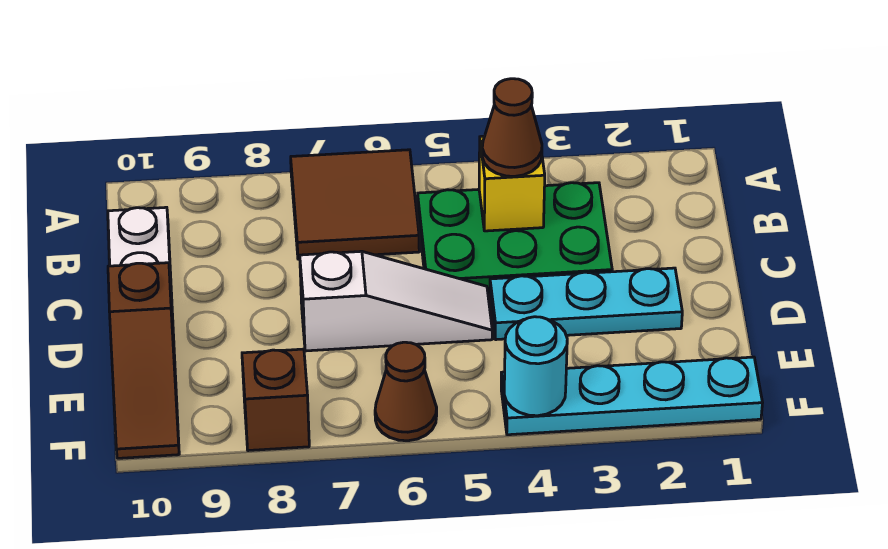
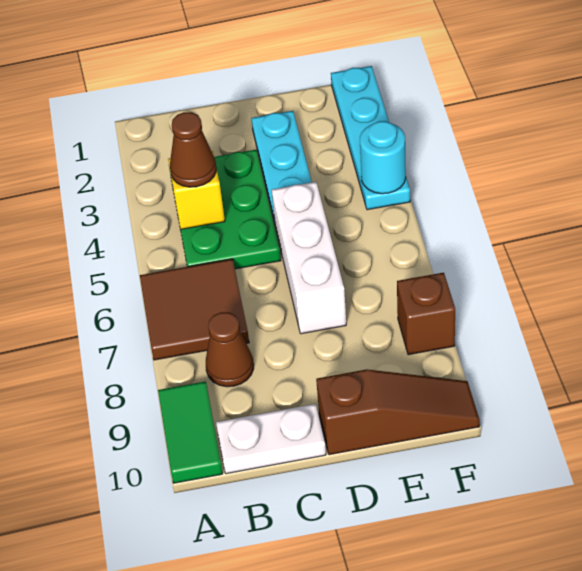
none -> green 1x2 tile [158,381,223,483]
white 1x3 slope [300,251,492,351] -> white 1x3 brick [272,182,346,334]
brown 1x1 cone [375,342,437,441] -> brown 1x1 cone moved to [206,312,254,387]

